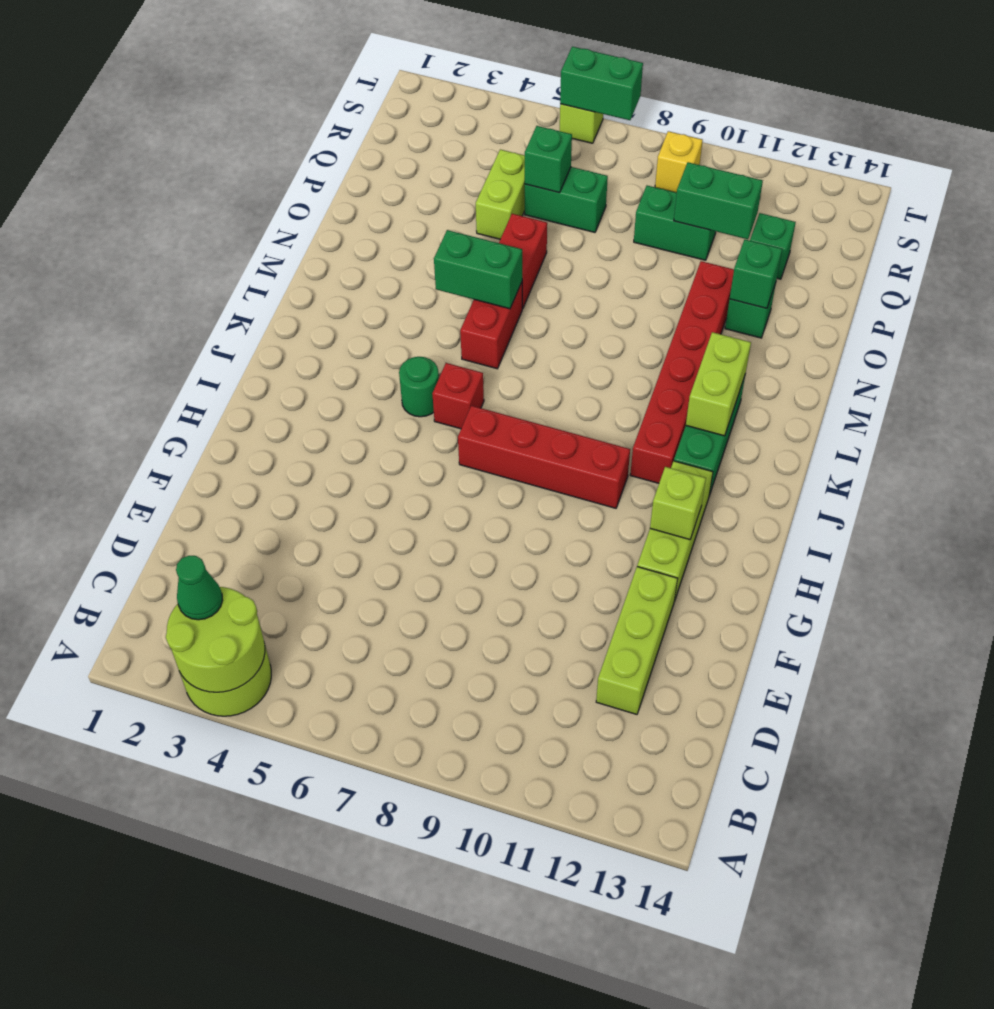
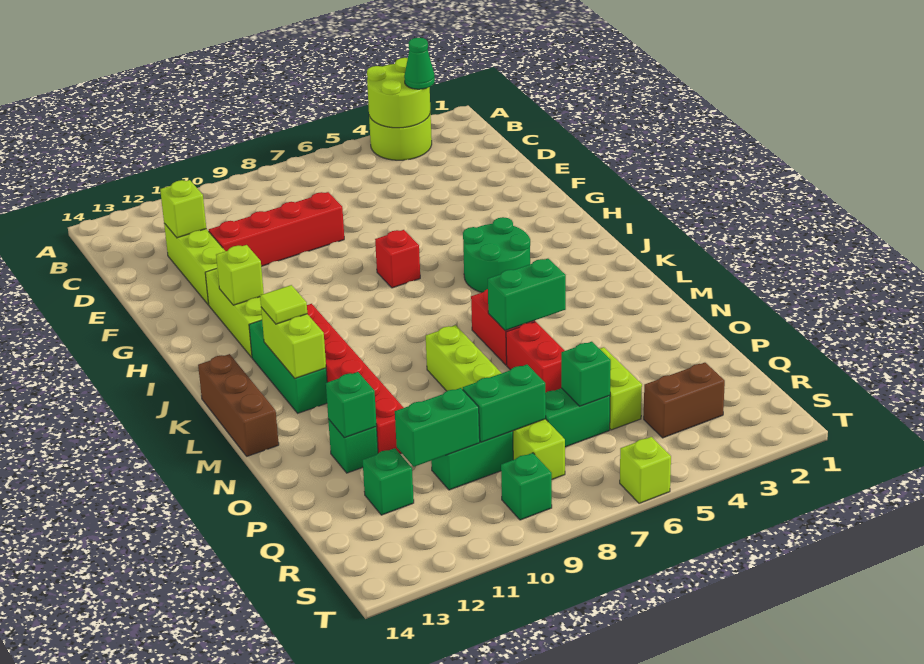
none -> lime 1x1 brick [160,180,206,238]
red 1x4 brick [458,406,630,508] -> red 1x4 brick moved to [209,192,344,266]
green 1x1 round brick [399,357,439,417] -> green 2x2 round brick [463,217,530,292]
red 1x1 brick [432,363,484,429] -> red 1x1 brick moved to [375,230,420,288]
none -> lime 1x1 tile [260,285,307,324]
none -> brown 1x3 brick [198,354,279,456]
none -> lime 1x6 brick [426,325,565,479]
none -> brown 1x2 brick [644,363,725,438]
yellow 1x1 brick [655,131,703,193] -> green 1x1 brick [501,453,552,520]
green 1x2 brick [560,47,643,120] -> green 1x2 brick moved to [463,365,546,442]

